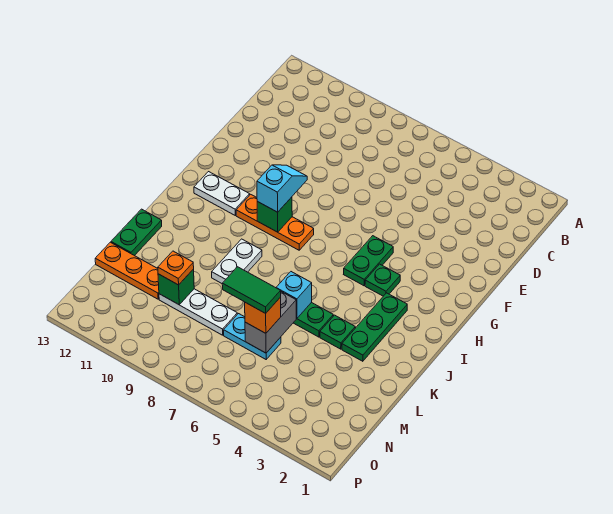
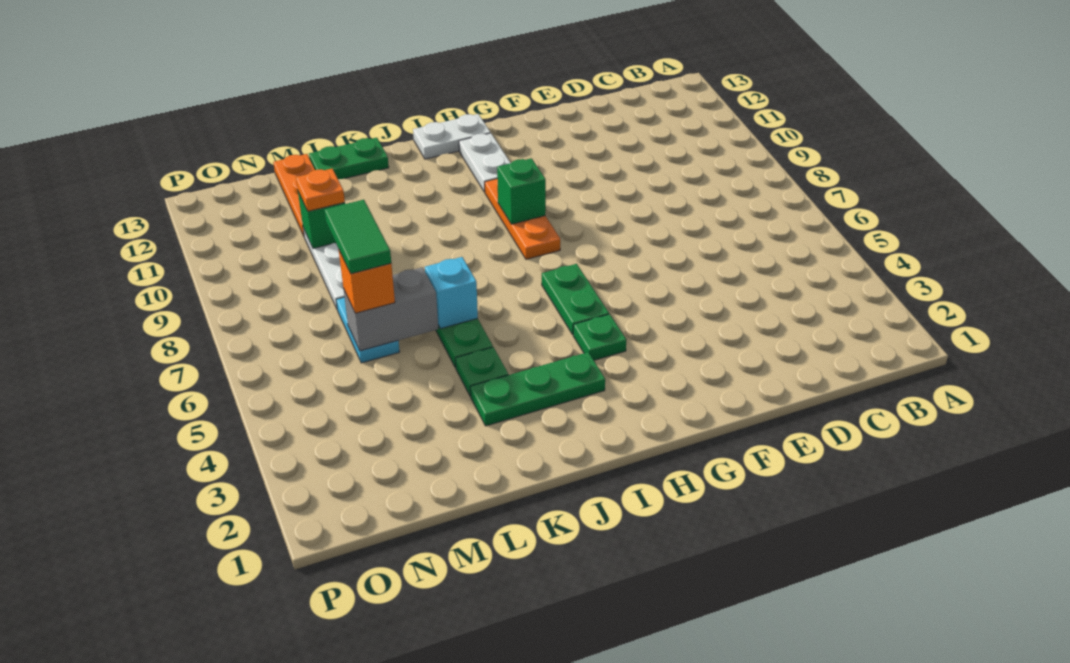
green 1x2 plate [344,236,393,286] -> green 1x2 plate turned to [542,264,609,335]
cyan 1x2 slope [257,165,307,212] -> none
white 1x2 plate [212,239,262,283] -> white 1x2 plate moved to [413,114,490,159]

